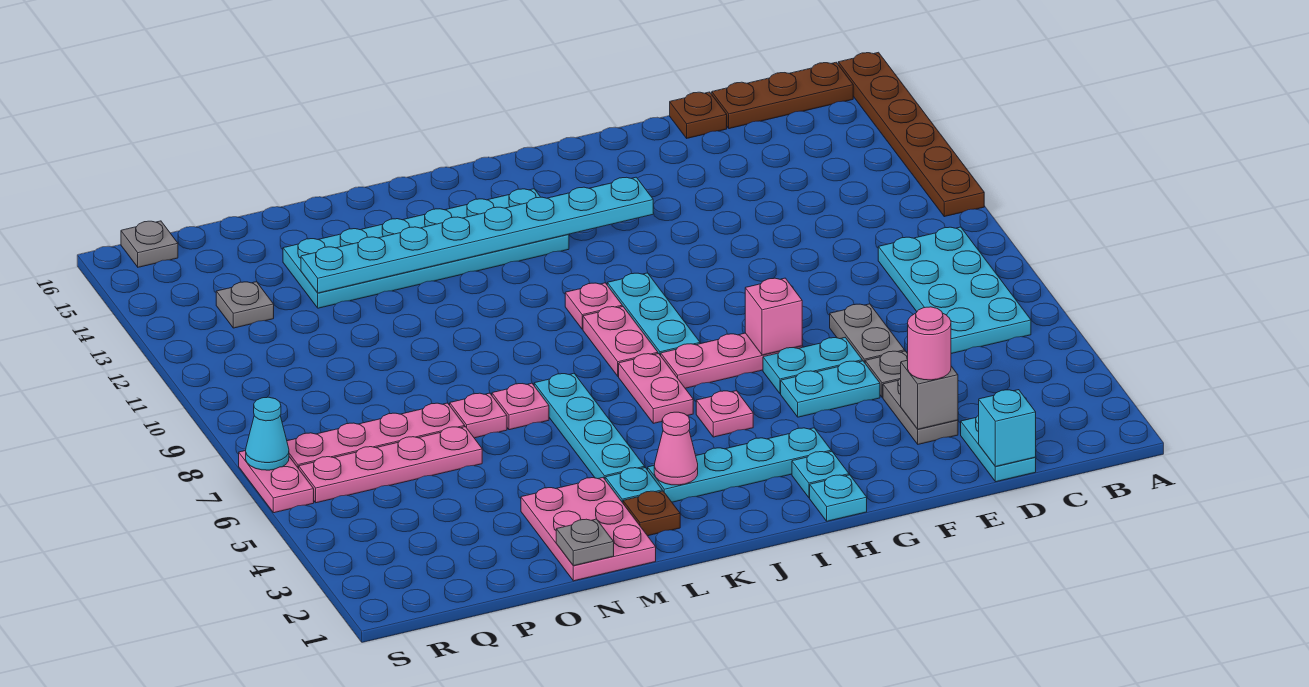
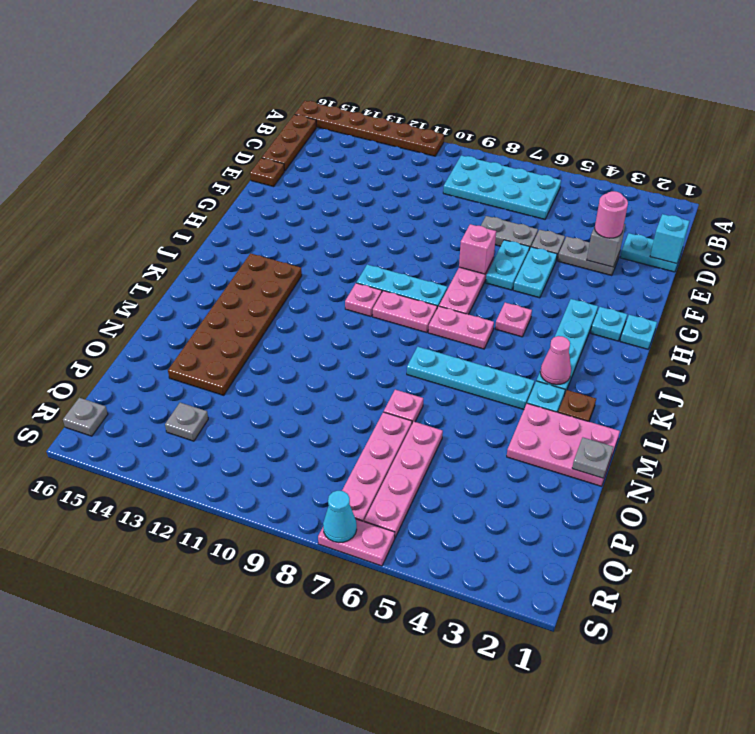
cyan 1x8 plate [301,177,653,293] -> none
cyan 2x6 plate [283,189,569,308] -> brown 2x6 plate [168,253,302,395]
pink 1x1 plate [492,383,549,430] -> none

